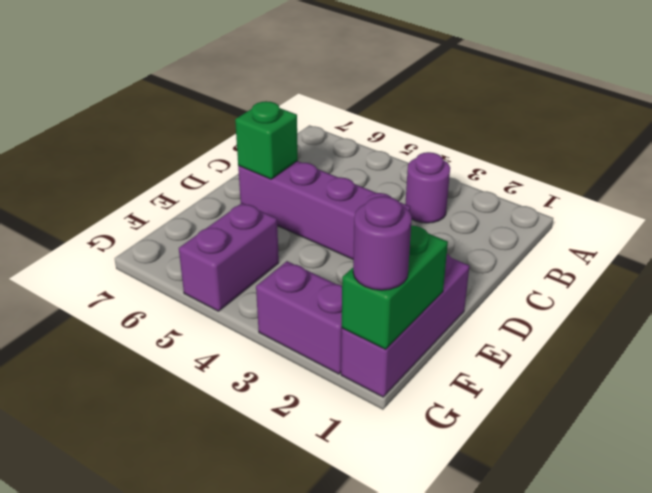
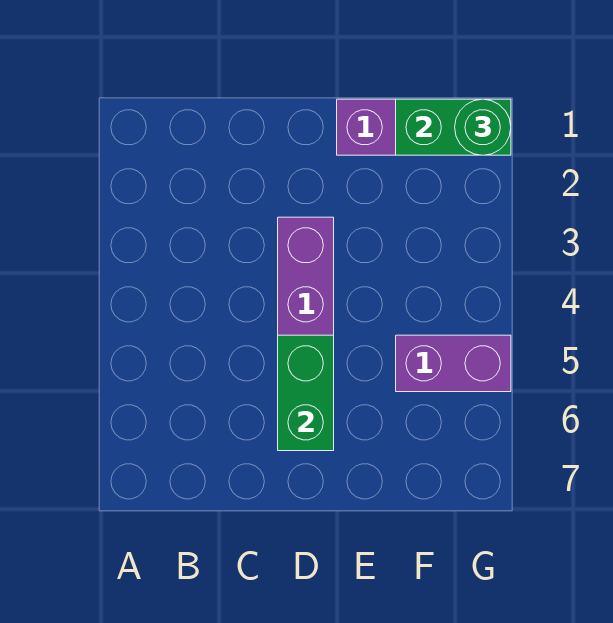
purple 1x1 round brick [405,152,450,223] -> none
green 1x1 brick [235,101,298,179] -> green 1x2 brick [278,335,334,451]
purple 1x1 round brick [353,196,412,290] -> green 1x1 round brick [455,99,511,155]
purple 1x2 brick [256,261,342,374] -> none

